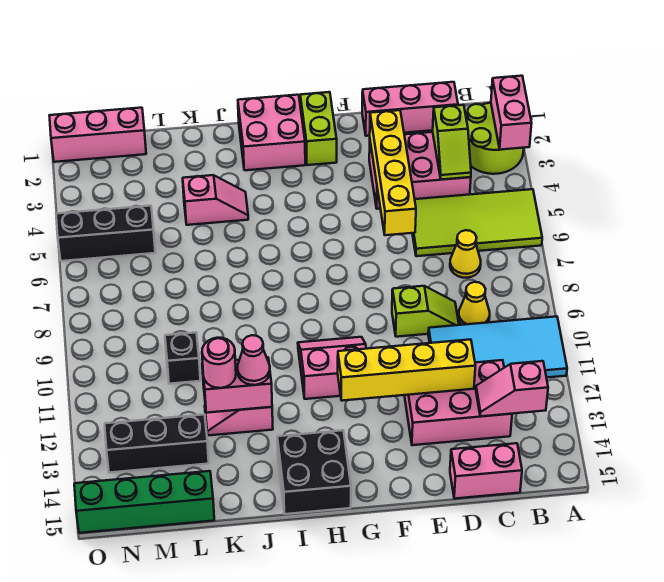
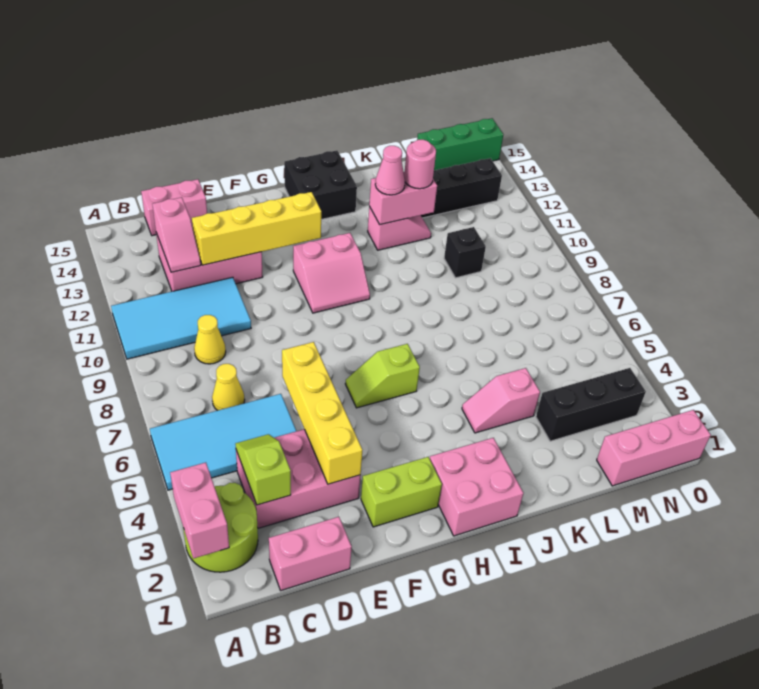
lime 2x4 tile [412,189,542,256] -> cyan 2x4 tile [150,394,296,490]
pink 1x2 slope [476,361,548,416] -> pink 1x2 slope turned to [152,197,201,272]
pink 1x3 brick [362,82,458,136] -> pink 1x2 brick [269,517,352,590]
lime 1x2 slope [392,286,459,337] -> lime 1x2 slope moved to [345,344,420,408]
lime 1x2 brick [300,92,337,165] -> lime 1x2 brick turned to [361,457,442,527]
green 1x4 brick [74,471,214,533] -> green 1x3 brick [417,118,503,170]
black 1x3 brick [56,206,155,261] -> black 1x3 brick moved to [536,368,646,441]

